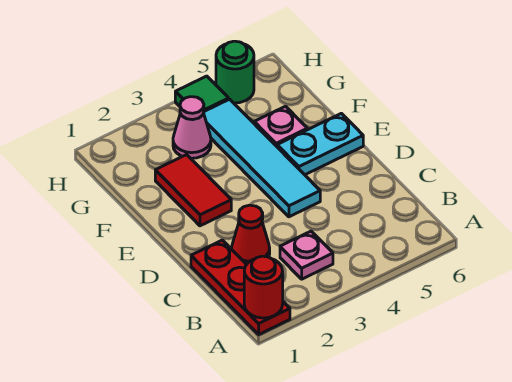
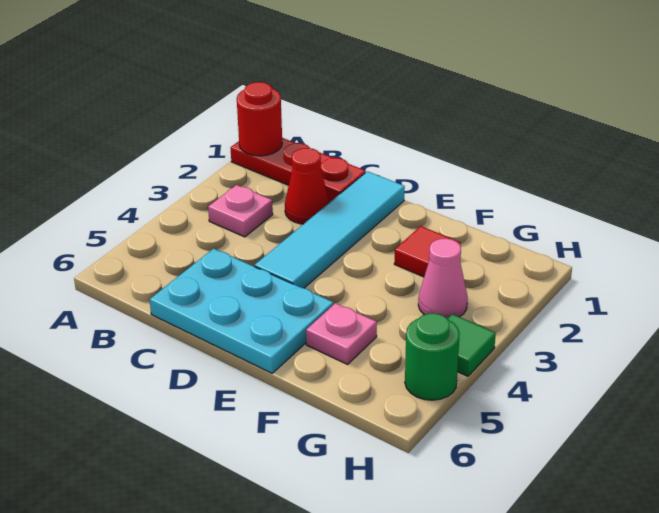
cyan 1x4 tile [203,99,320,217] -> cyan 1x4 tile turned to [254,171,405,288]
red 1x2 tile [155,155,231,226] -> red 1x1 tile [394,226,460,277]
cyan 1x2 plate [277,113,363,175] -> cyan 2x3 plate [150,248,333,373]

